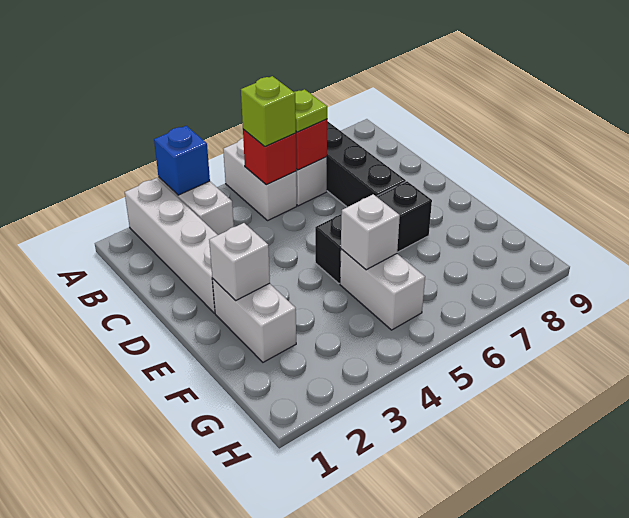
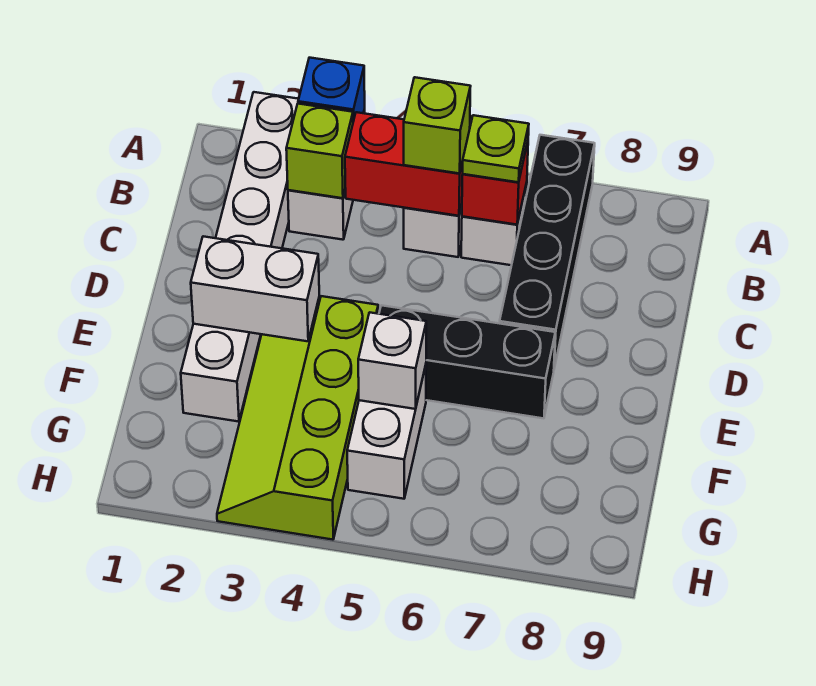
none -> lime 1x1 brick [286,104,353,198]
red 1x1 brick [243,129,296,185] -> red 1x2 brick [345,112,463,216]
white 1x1 brick [209,223,270,301] -> white 1x2 brick [191,236,319,341]
none -> lime 2x4 slope [217,296,378,540]

